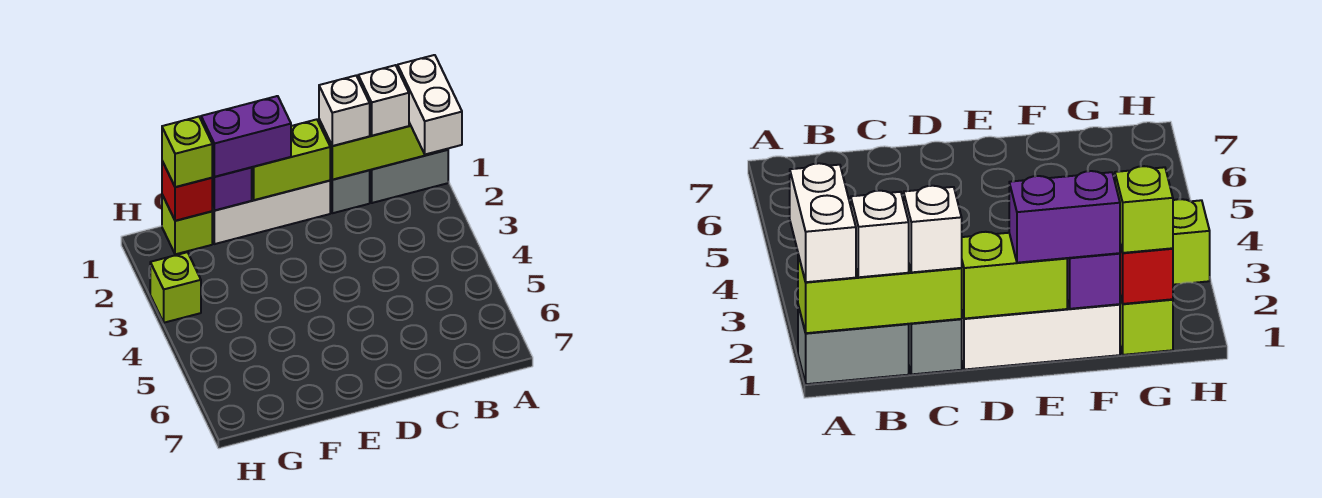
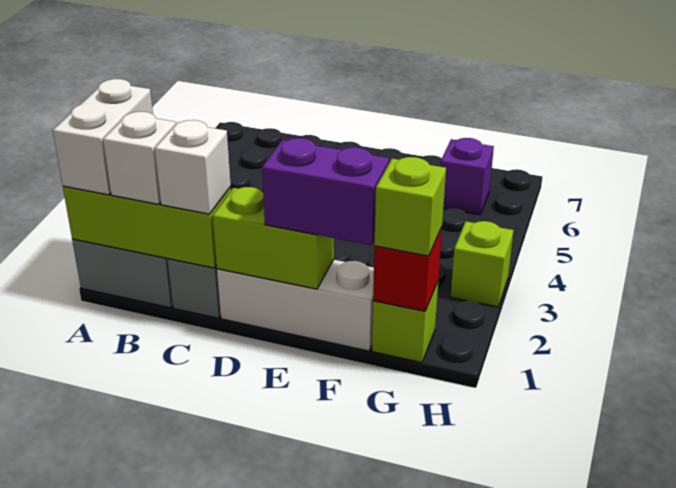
purple 1x1 brick [212,168,252,211] -> purple 1x1 brick moved to [440,138,494,215]

